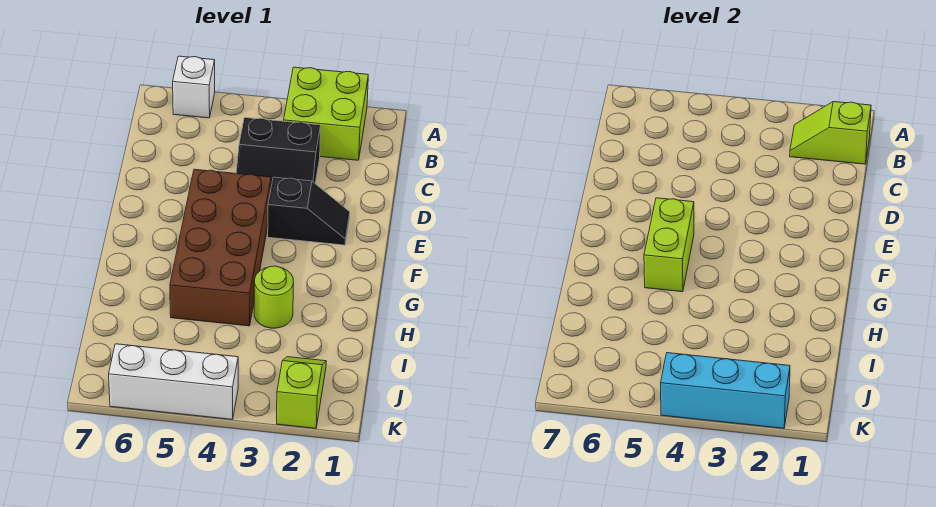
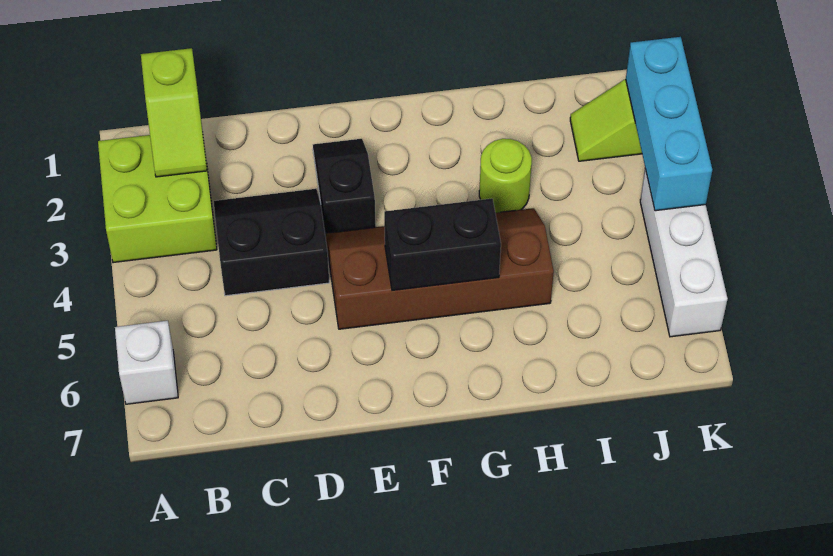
black 2x2 slope [236,118,321,186] -> black 2x2 slope turned to [214,189,329,296]
brown 2x4 brick [170,169,271,326] -> brown 2x4 slope [325,208,554,329]
lime 1x2 brick [644,198,694,292] -> black 1x2 brick [384,199,501,291]

